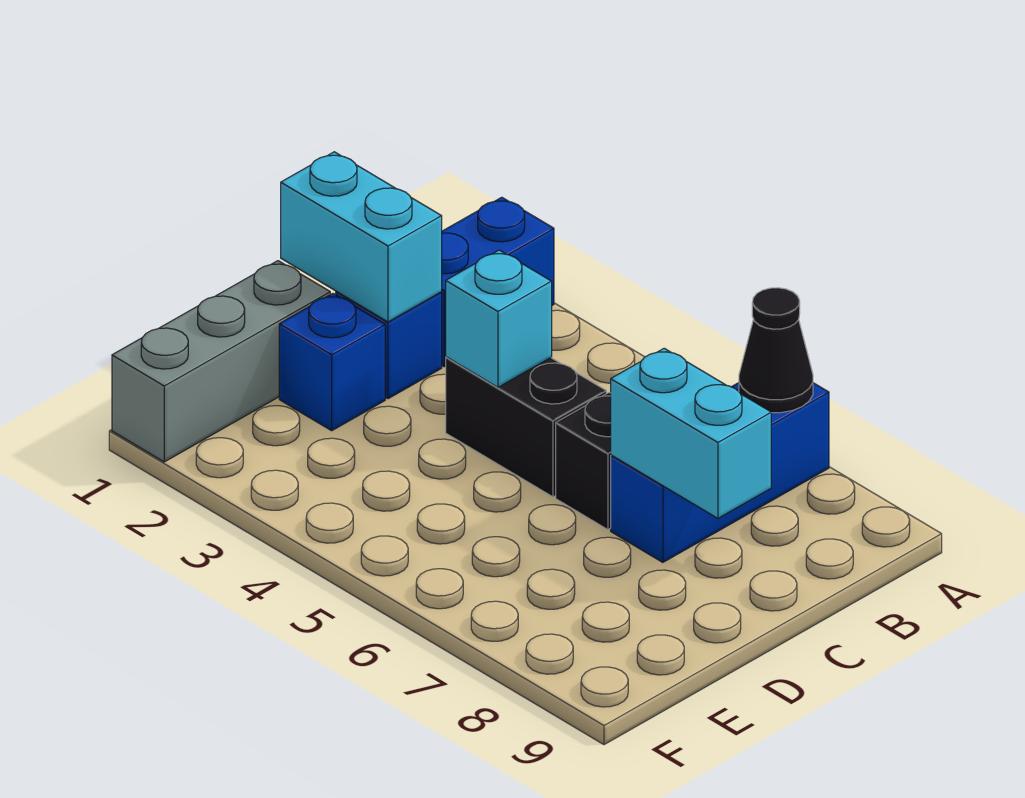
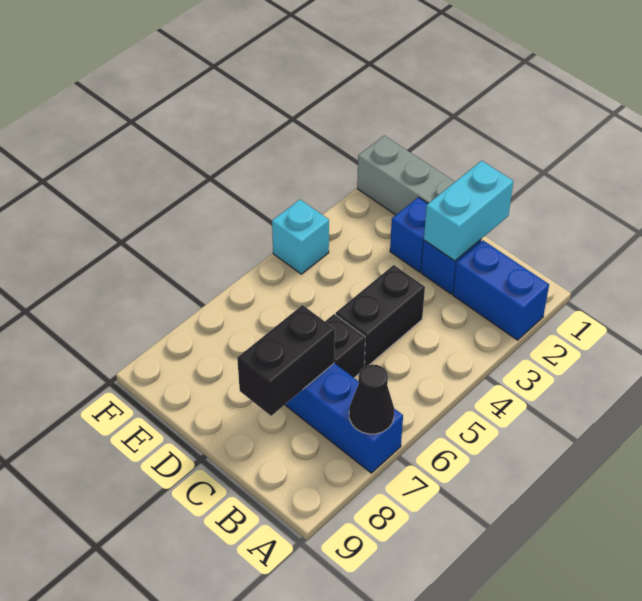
cyan 1x1 brick [446,250,552,387] -> cyan 1x1 brick moved to [272,200,329,274]
cyan 1x2 brick [611,348,771,518] -> black 1x2 brick [237,305,335,416]

